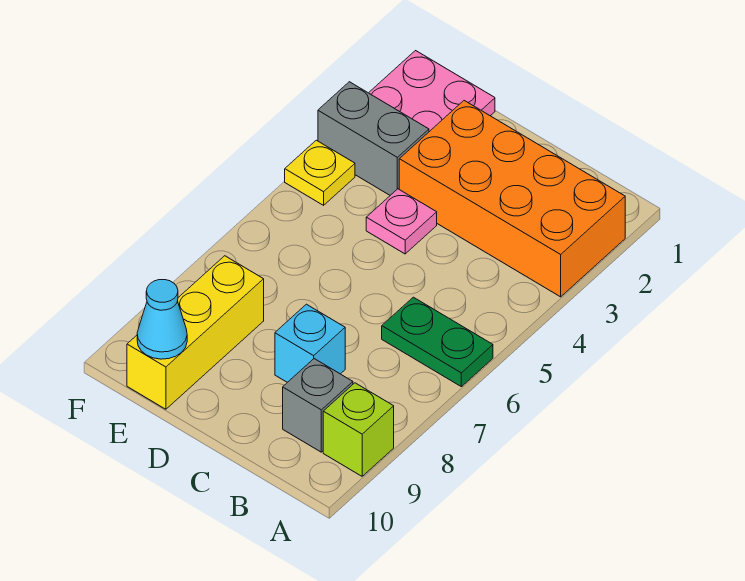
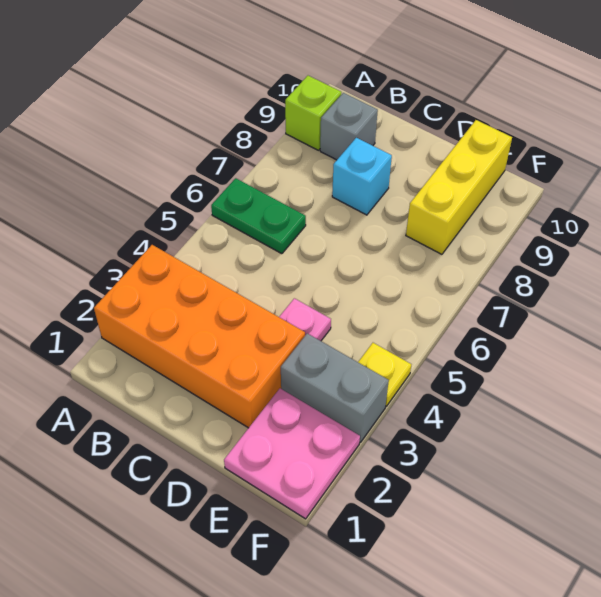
cyan 1x1 cone [137,280,187,359] -> none

